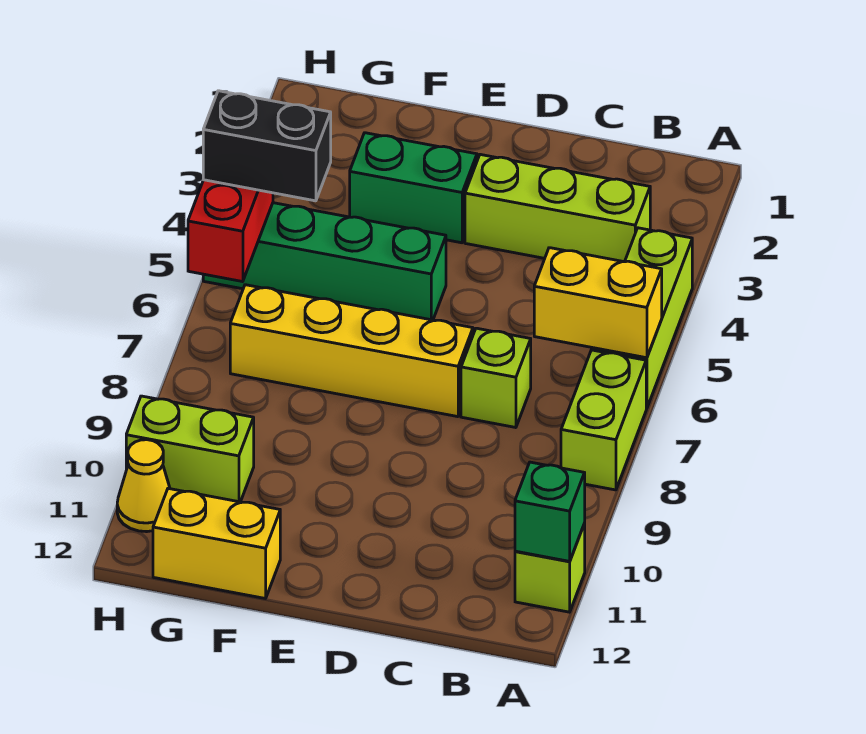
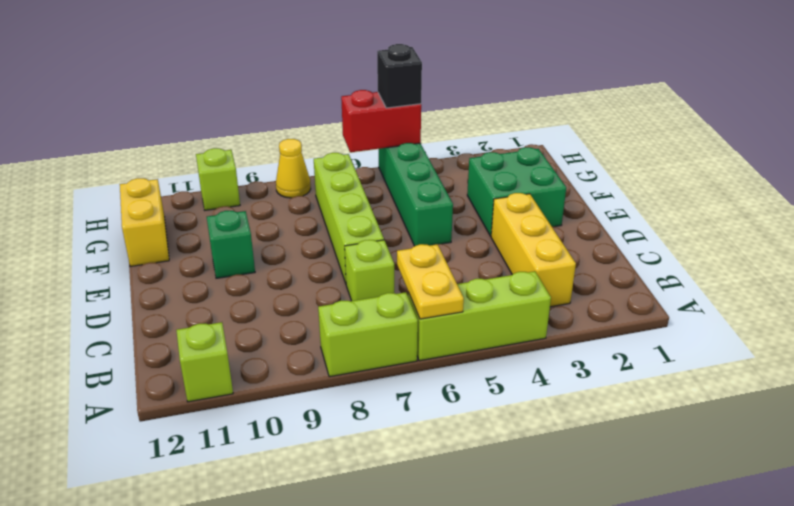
yellow 1x2 brick [534,248,662,358] -> yellow 1x2 plate [397,244,464,319]
green 1x1 brick [515,462,585,561] -> green 1x1 brick moved to [207,211,255,278]
lime 1x3 brick [465,154,650,262] -> yellow 1x3 brick [491,193,576,307]
yellow 1x4 brick [230,285,473,417] -> lime 1x4 brick [314,153,384,283]
green 1x2 brick [350,133,477,243] -> green 2x2 brick [467,147,566,236]
black 1x2 brick [203,91,331,201] -> black 1x1 brick [377,44,422,108]
lime 1x2 brick [126,396,254,502] -> lime 1x1 brick [196,148,240,210]
yellow 1x1 cone [117,440,170,532] -> yellow 1x1 cone moved to [276,139,311,198]

